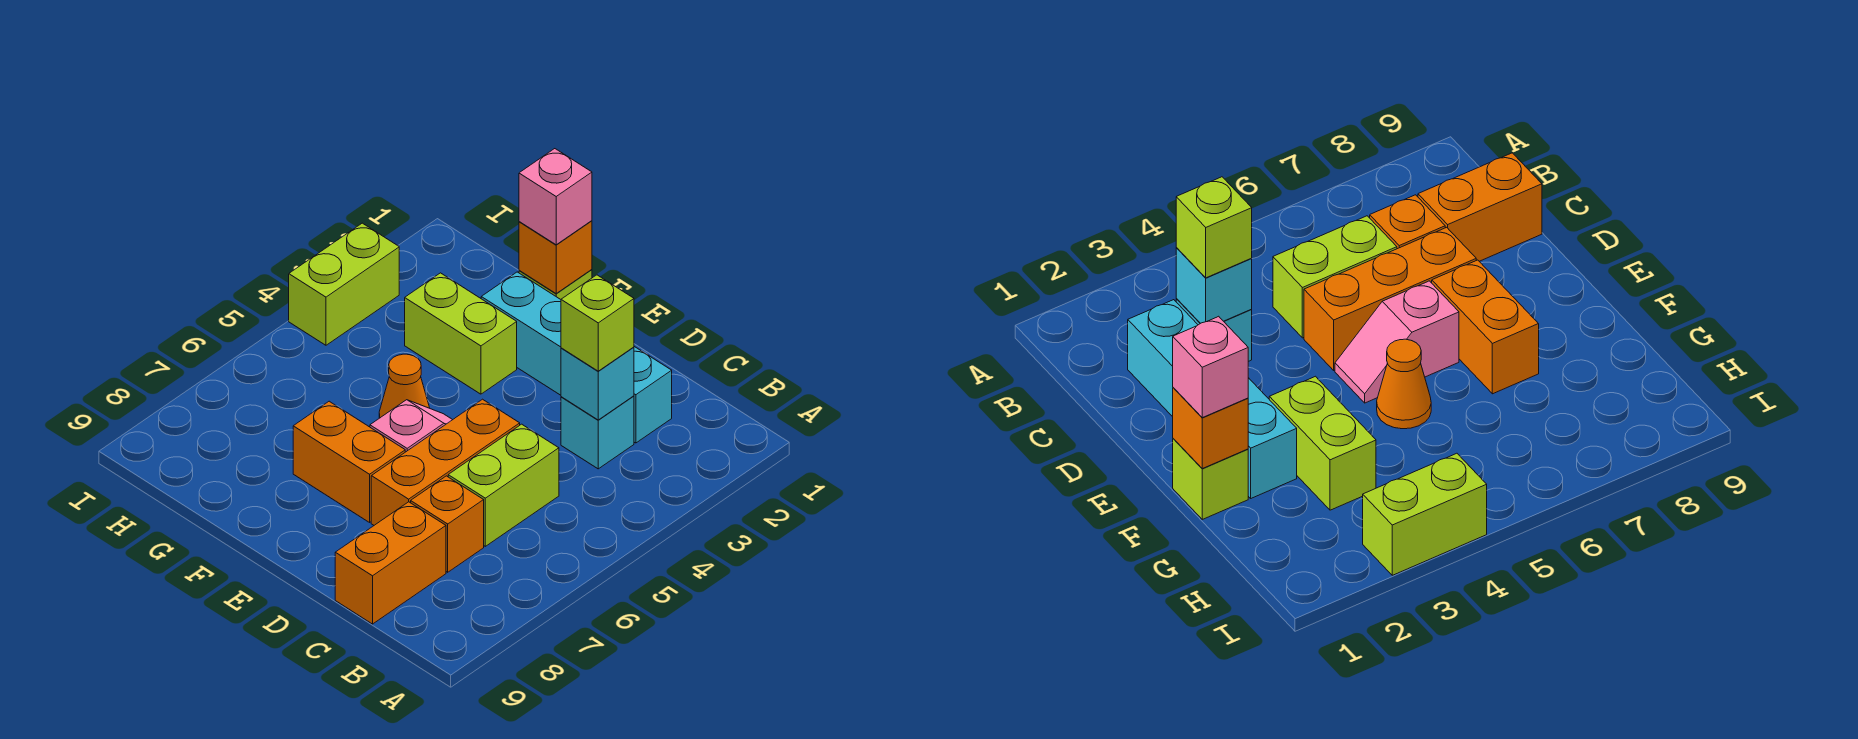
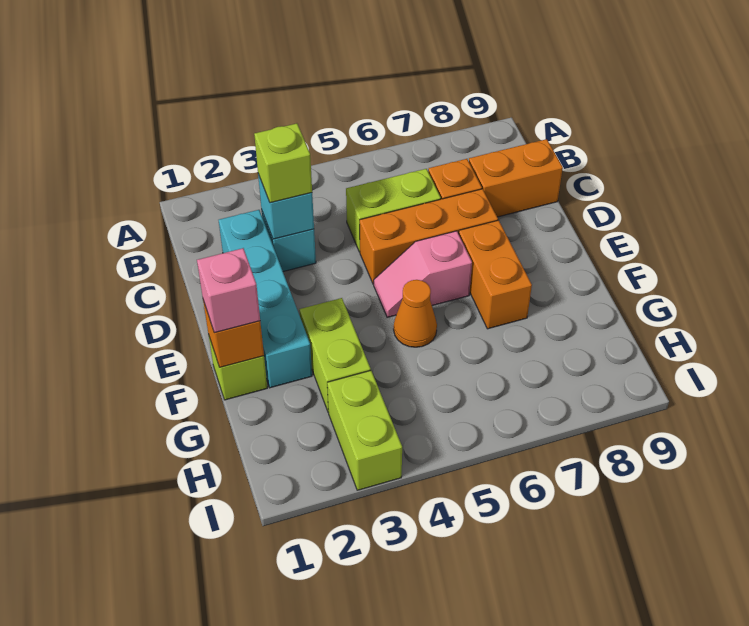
lime 1x2 brick [289,223,399,345] -> lime 1x2 brick turned to [327,371,402,490]

